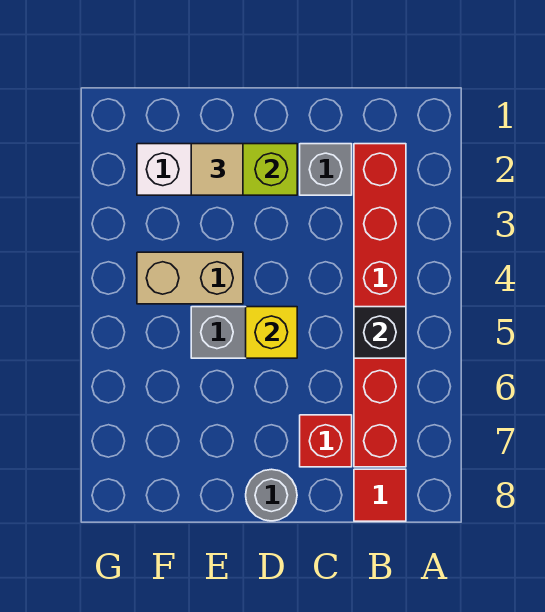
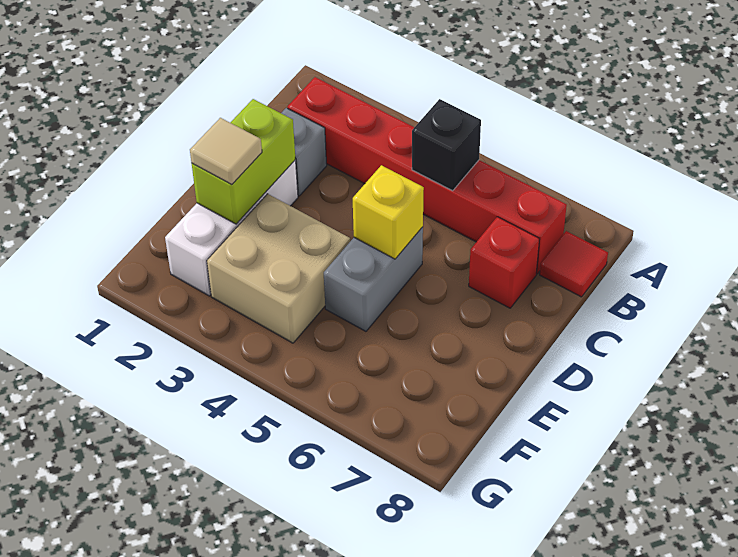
grey 1x1 round brick [246,469,297,521] -> none
tan 1x2 brick [137,252,243,304] -> tan 2x2 brick [207,194,350,343]

